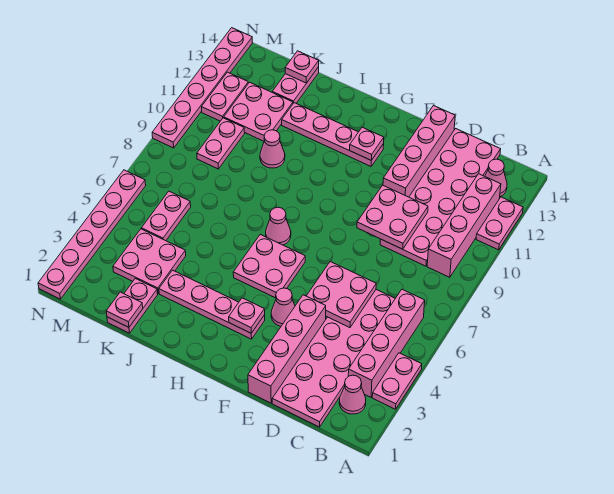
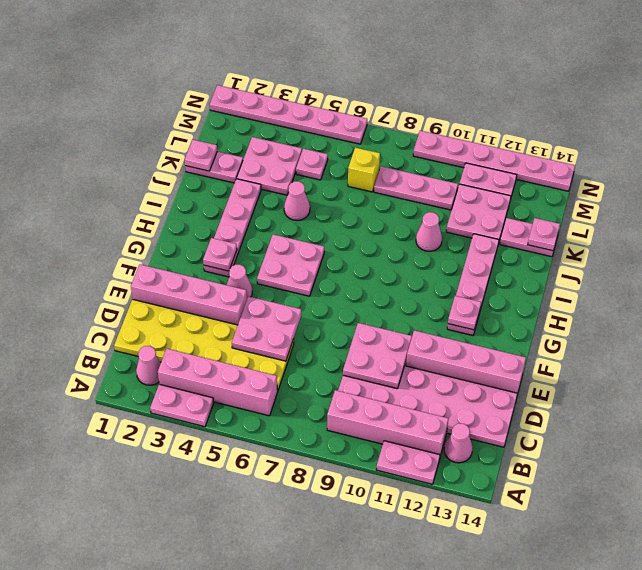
pink 2x6 plate [272,290,395,427] -> yellow 2x6 plate [114,299,294,390]
pink 1x1 cone [266,207,291,245] -> pink 1x1 cone moved to [284,181,310,220]
pink 1x2 plate [141,191,191,241] -> pink 1x1 plate [296,149,328,180]
none -> yellow 1x1 brick [348,148,380,192]
pink 1x2 plate [197,118,245,169] -> pink 1x3 plate [374,166,458,210]

